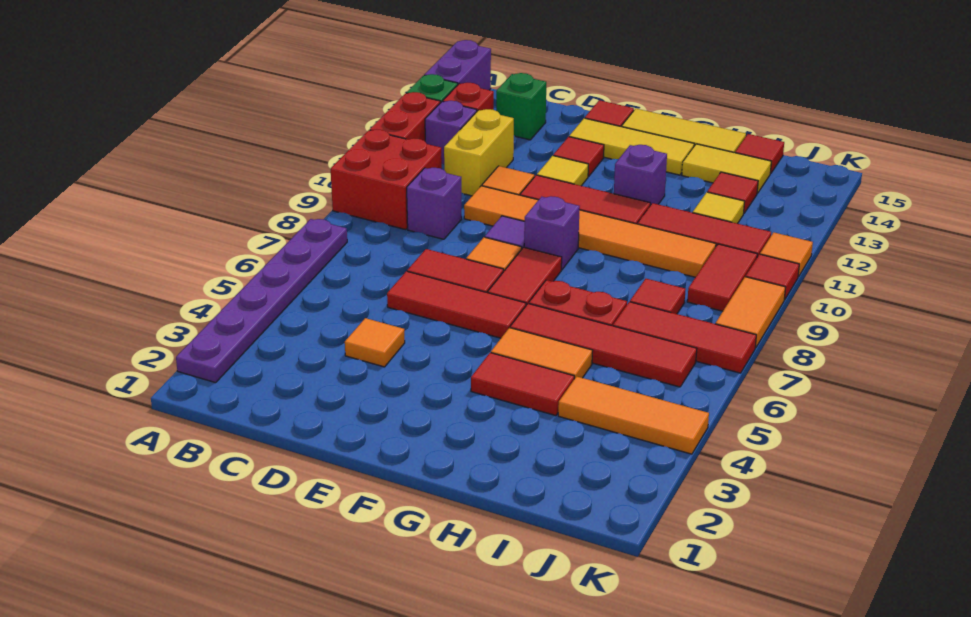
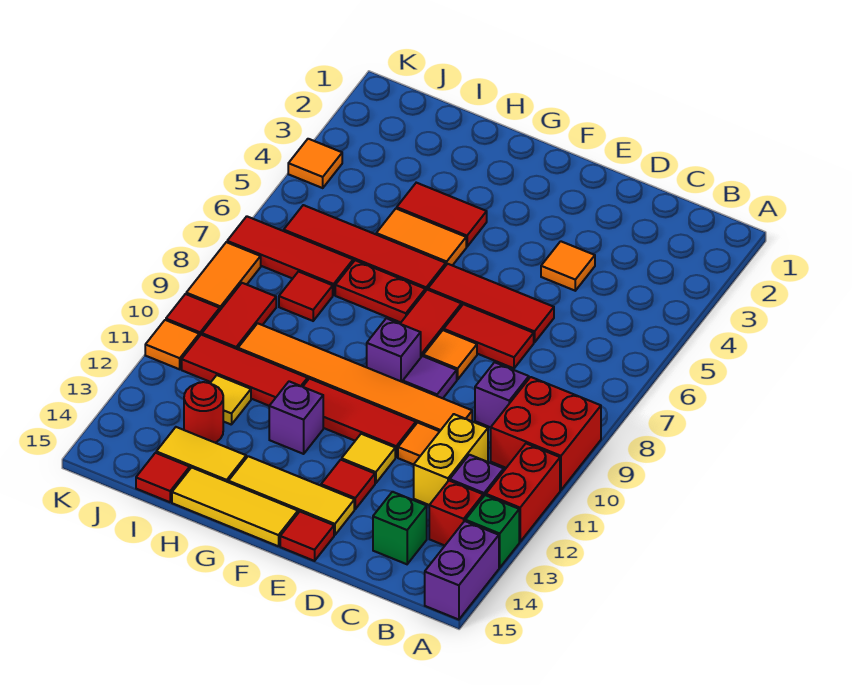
purple 1x6 plate [176,219,347,383] -> none
orange 1x3 tile [558,376,709,454] -> orange 1x1 tile [288,139,342,188]
red 1x1 tile [707,172,758,213] -> red 1x1 round brick [184,382,223,443]

